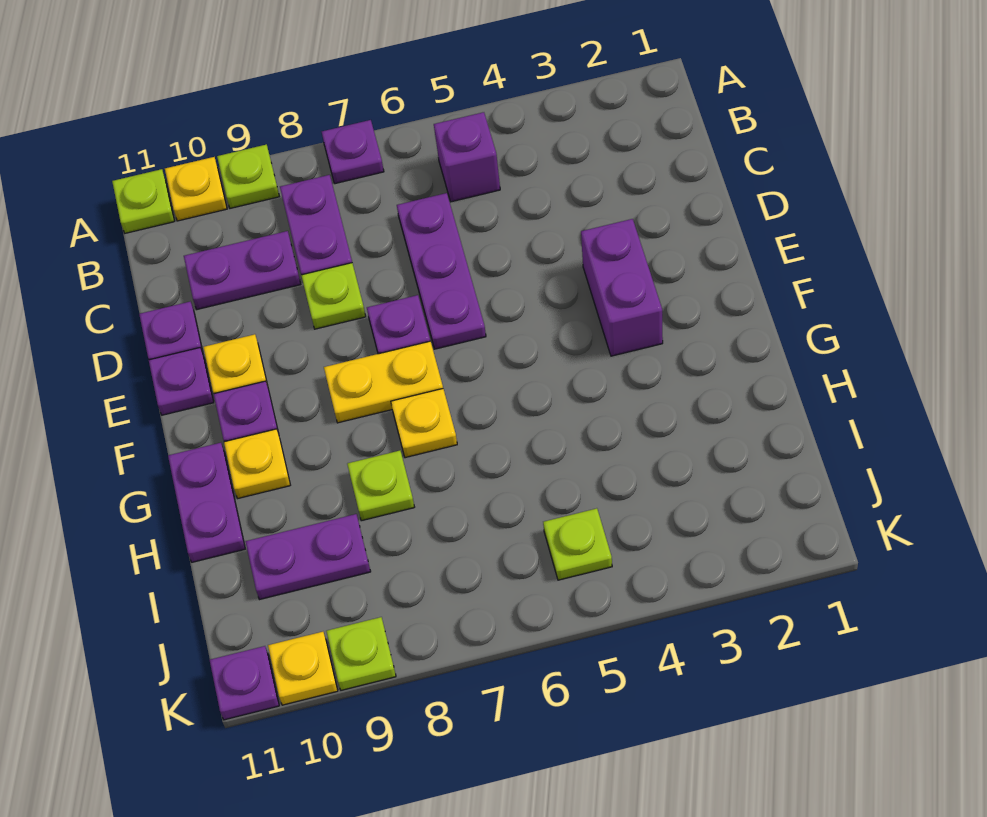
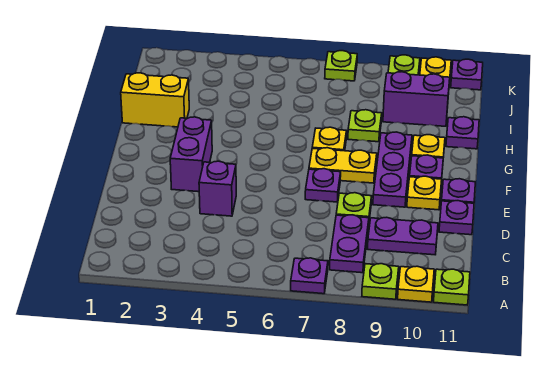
purple 1x1 brick [434,112,500,202] -> purple 1x1 brick moved to [199,161,236,216]
purple 1x3 plate [397,193,486,349] -> purple 1x3 plate moved to [373,132,412,207]
purple 1x2 plate [168,443,245,562] -> purple 1x1 plate [446,117,479,149]
none -> yellow 1x2 brick [121,73,189,127]
purple 1x2 plate [245,514,371,600] -> purple 1x2 brick [383,72,450,126]
lime 1x1 plate [543,508,612,580] -> lime 1x1 plate moved to [325,51,357,81]

